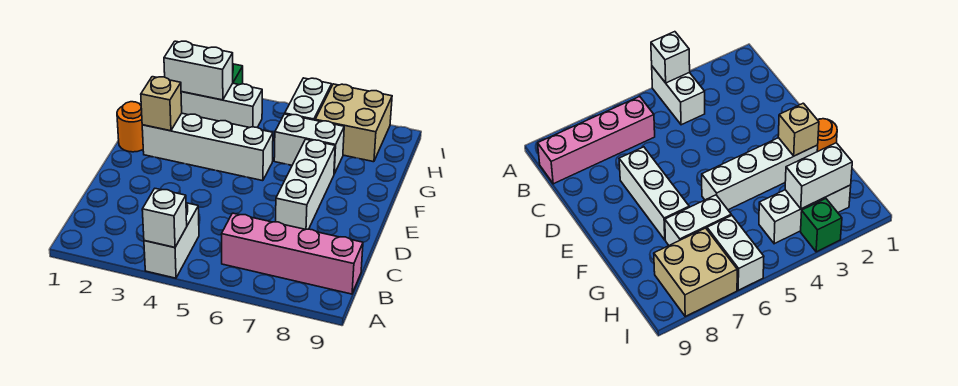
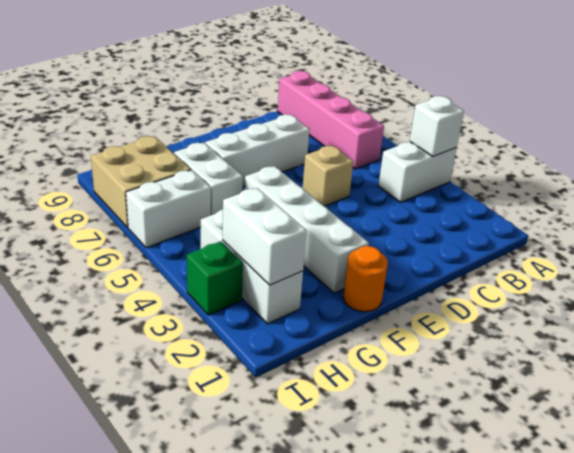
tan 1x1 brick [141,77,182,131] -> tan 1x1 brick moved to [303,146,353,206]

